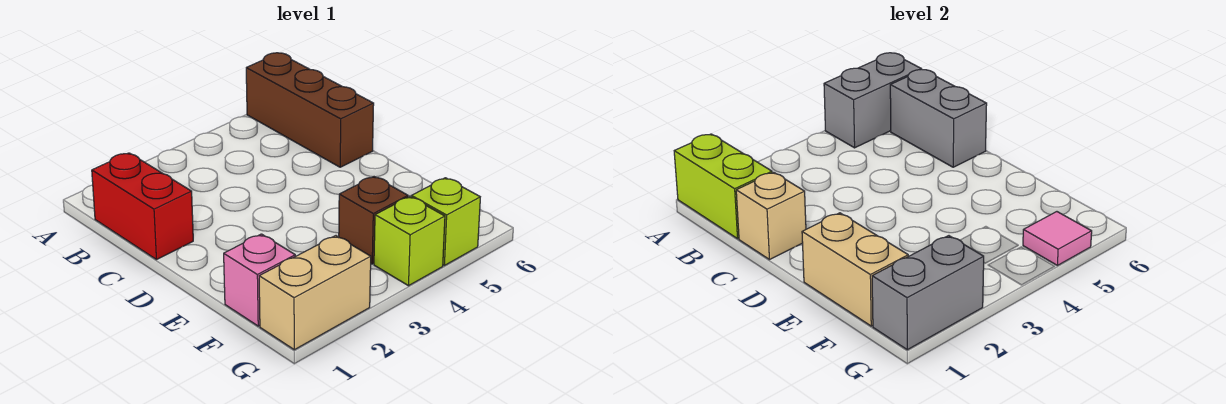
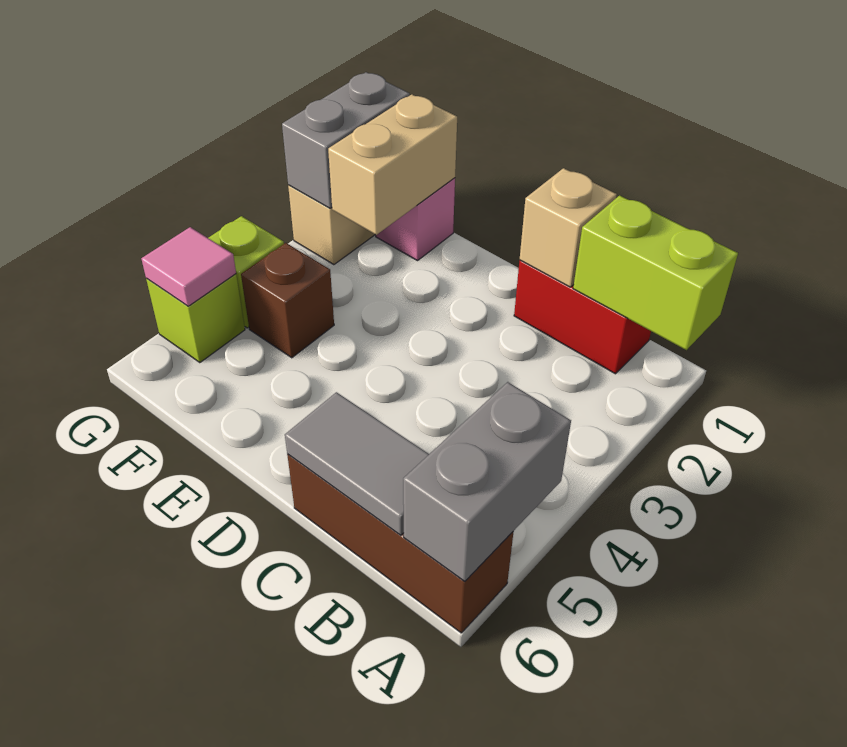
grey 1x2 brick [890,69,987,167] -> grey 1x2 tile [285,392,429,535]
tan 1x2 brick [802,213,908,326] -> tan 1x2 brick turned to [328,94,457,235]

